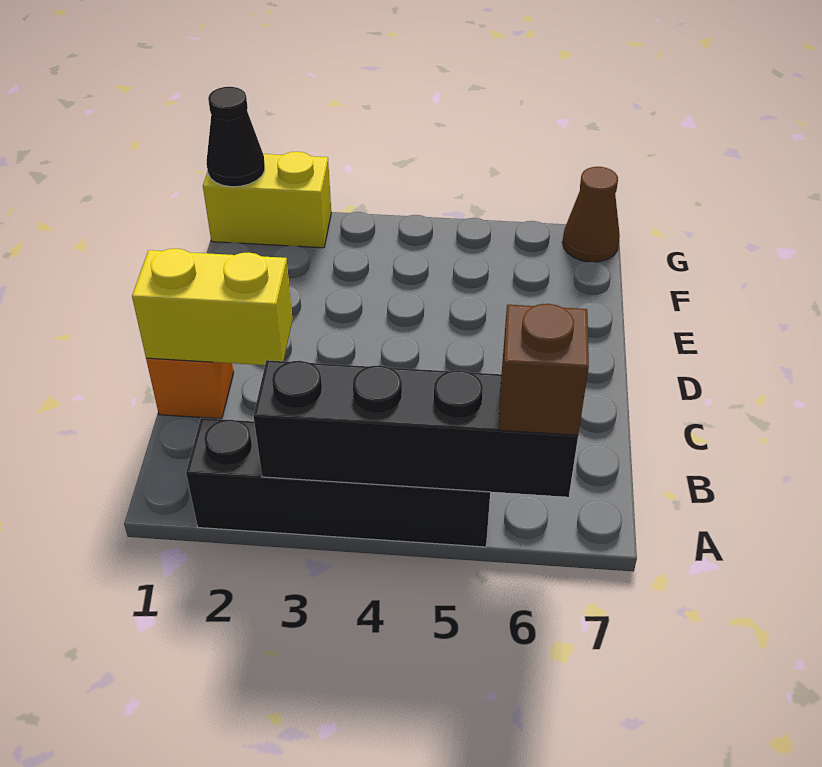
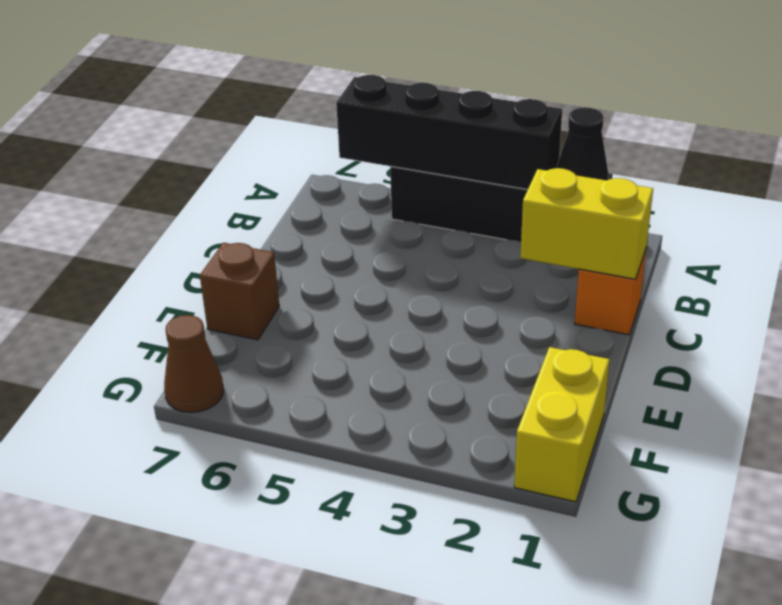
brown 1x1 brick [499,304,589,435] -> brown 1x1 brick moved to [200,243,279,340]
yellow 1x2 brick [203,152,331,248] -> yellow 1x2 brick turned to [514,347,610,502]
black 1x1 cone [206,87,265,187] -> black 1x1 cone moved to [557,107,608,180]

